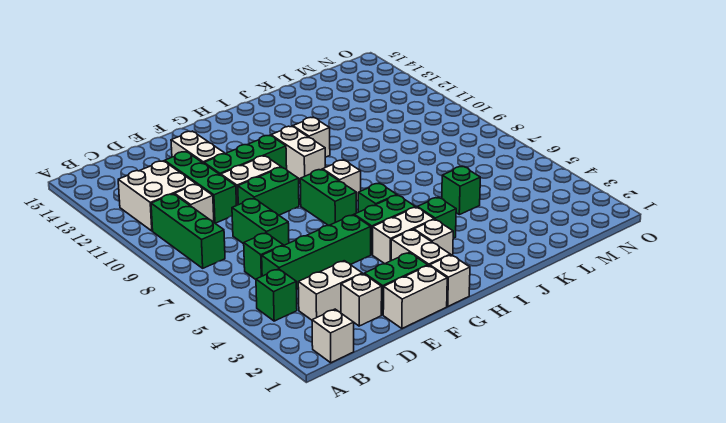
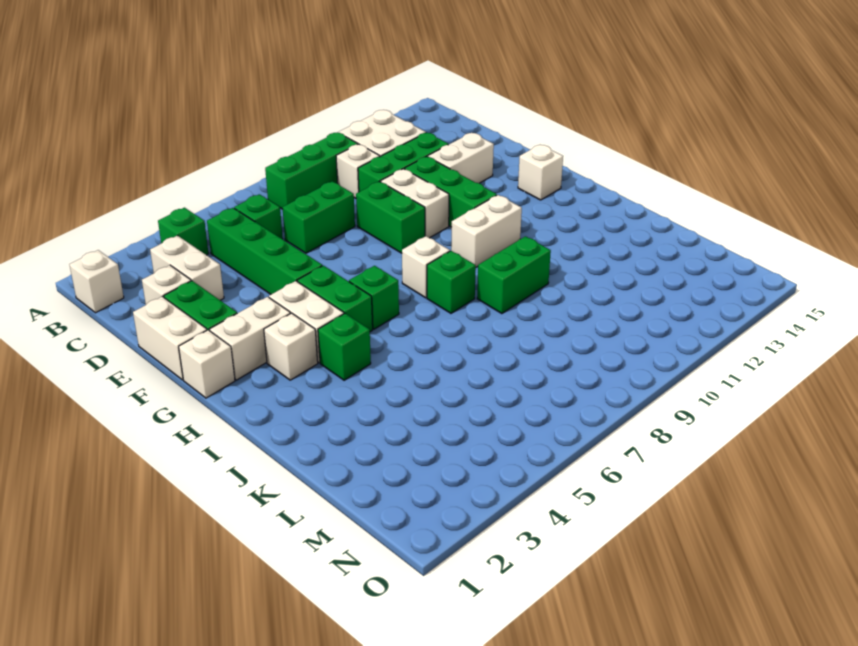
green 1x2 brick [300,169,356,226] -> green 1x2 brick moved to [477,236,551,314]
white 1x1 brick [293,117,330,157] -> white 1x1 brick moved to [518,145,563,200]
green 1x1 brick [442,166,480,215] -> green 1x1 brick moved to [427,251,476,313]

